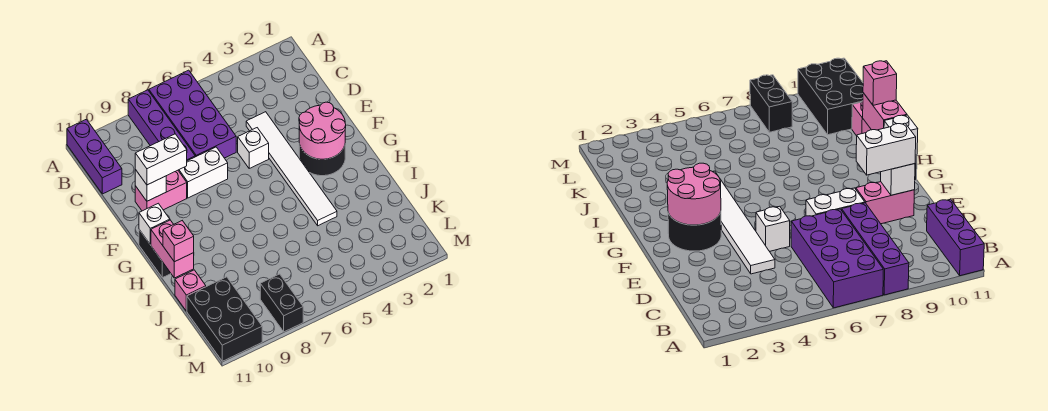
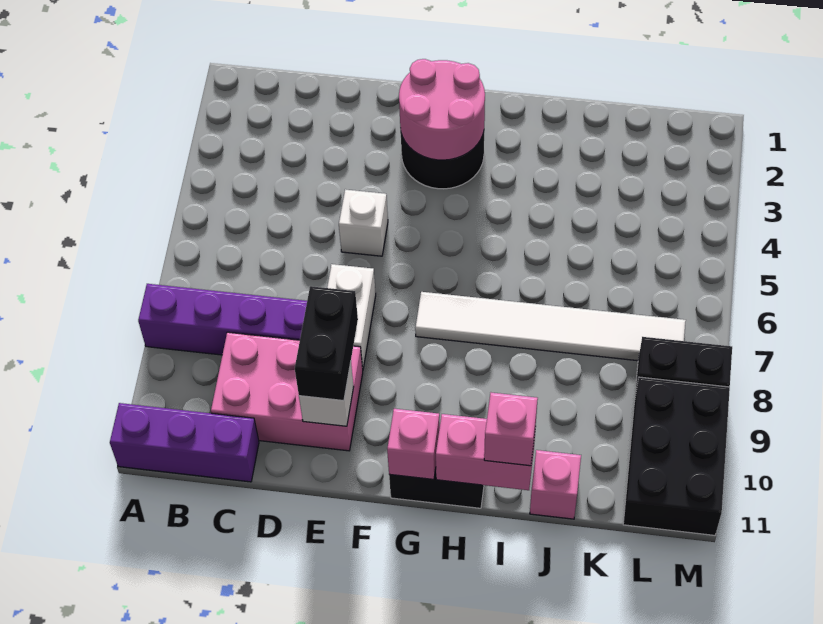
purple 2x4 brick [149,70,236,158] -> none
white 1x6 tile [246,112,337,226] -> white 1x6 tile moved to [415,292,686,361]
pink 1x2 brick [135,170,187,211] -> pink 2x3 brick [211,332,363,451]
white 1x2 brick [135,134,187,185] -> black 1x2 brick [295,286,358,401]
white 1x1 brick [139,203,170,245] -> pink 1x1 brick [387,409,440,479]
black 2x3 brick [187,277,262,361] -> black 2x3 brick turned to [623,377,730,535]

